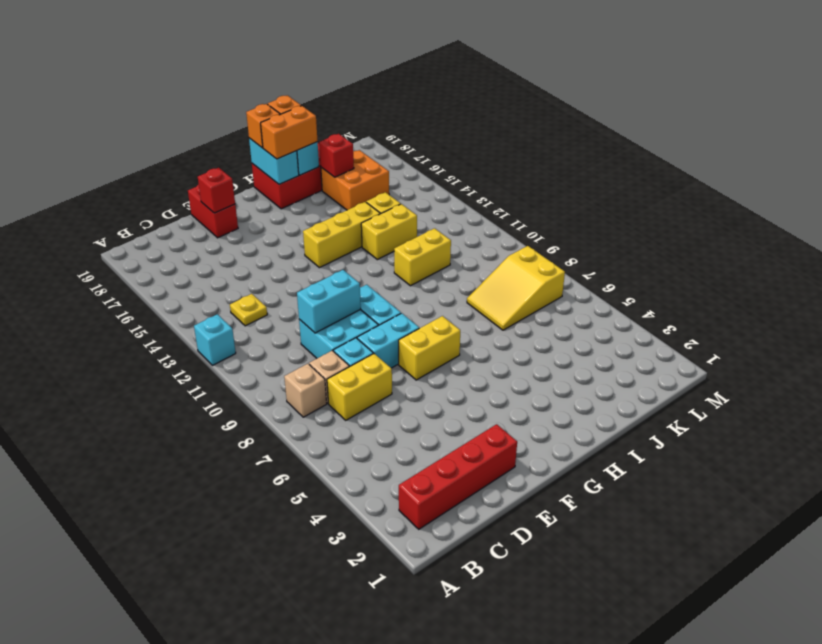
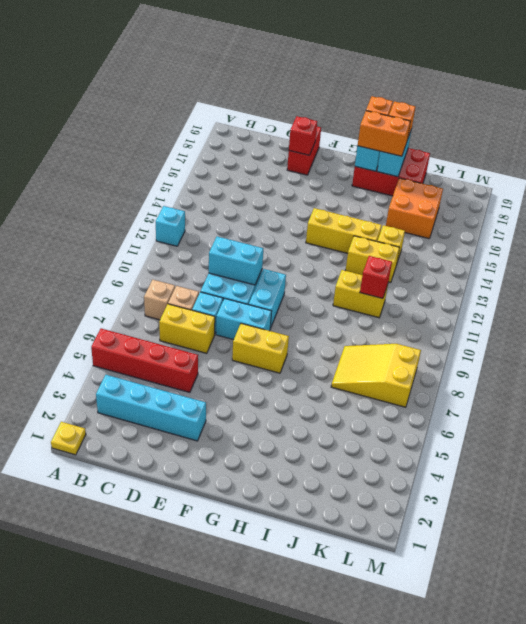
red 1x4 brick [399,424,517,529] -> red 1x4 brick moved to [91,329,198,392]
none -> cyan 1x4 brick [96,375,206,441]
yellow 1x1 plate [230,294,267,326] -> yellow 1x1 plate moved to [51,422,86,455]
red 1x1 brick [319,134,354,177] -> red 1x1 brick moved to [360,256,392,298]

